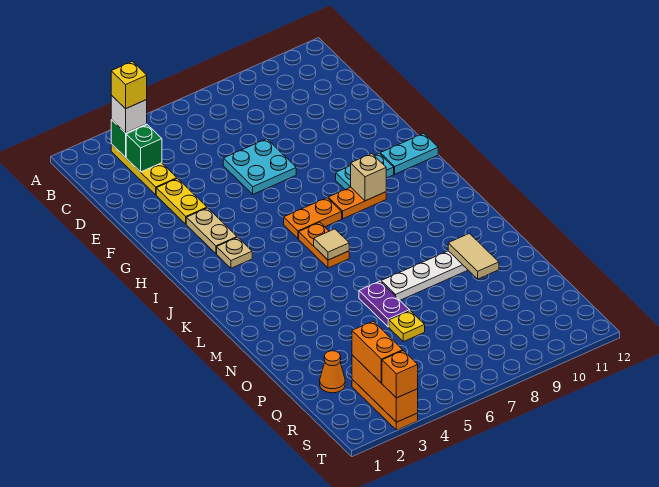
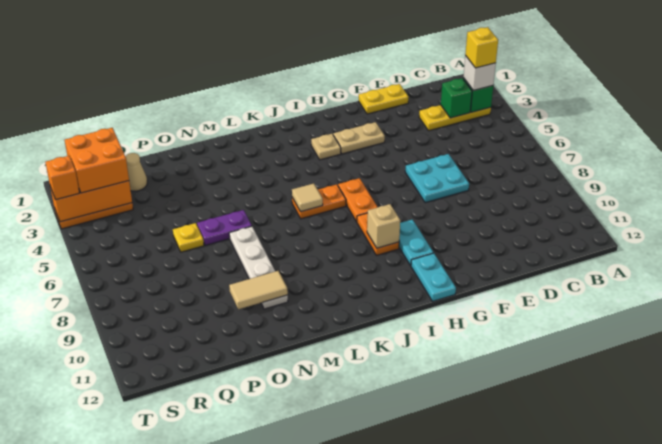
yellow 1x2 plate [156,179,207,224] -> yellow 1x2 plate moved to [359,84,409,114]
orange 1x1 cone [320,351,345,393] -> tan 1x1 cone [125,153,147,191]
orange 1x2 brick [352,321,403,383] -> orange 2x2 brick [65,128,129,193]

